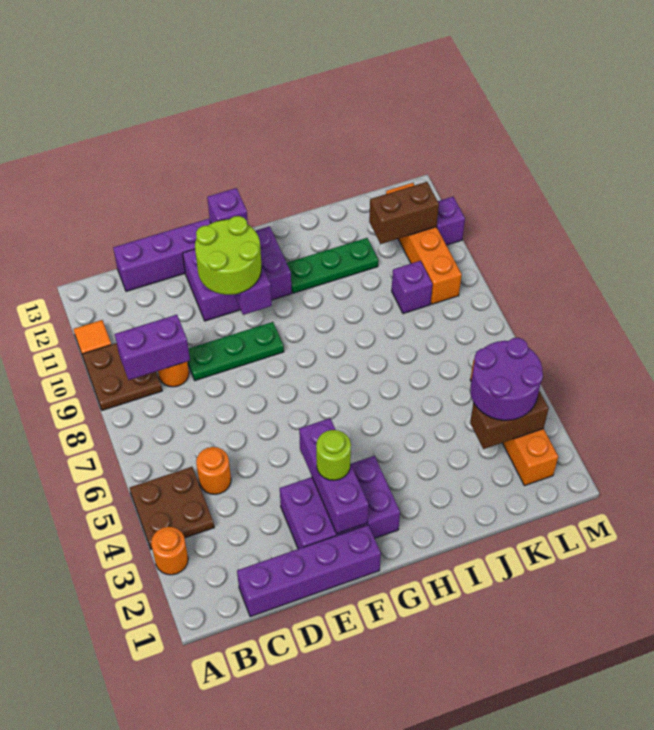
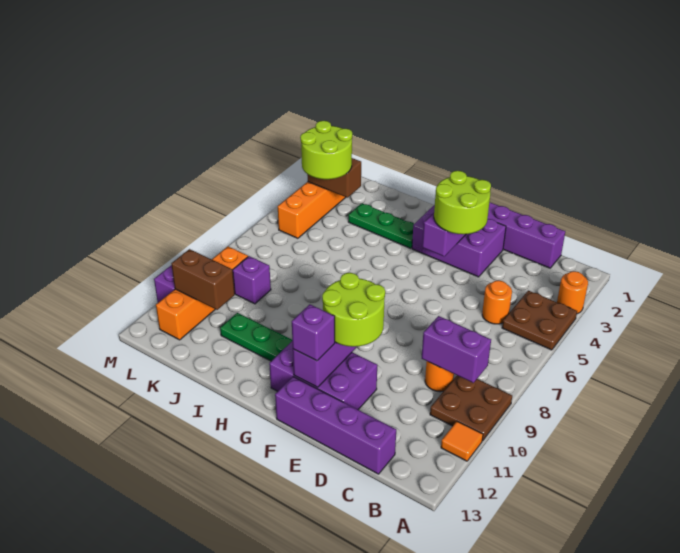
green 1x3 plate [187,322,284,381] -> green 1x3 plate moved to [348,203,414,248]
lime 1x1 round brick [316,430,351,480] -> lime 2x2 round brick [434,171,491,234]
purple 2x2 round brick [470,338,543,420] -> lime 2x2 round brick [300,121,352,179]

